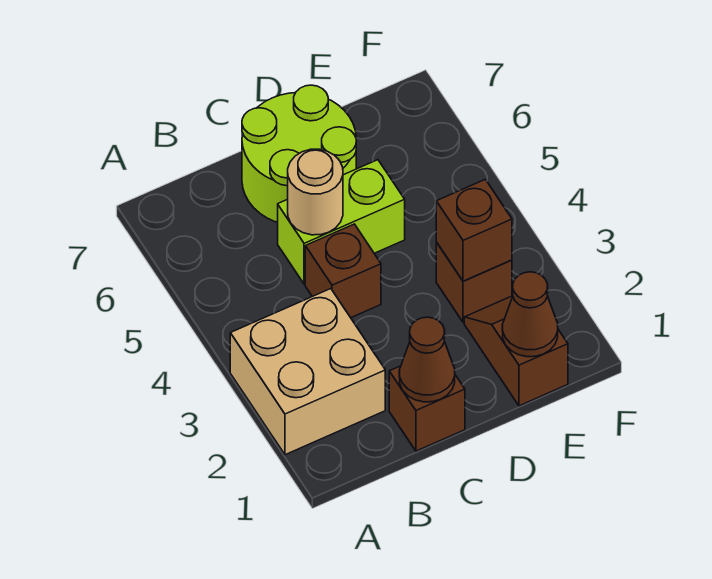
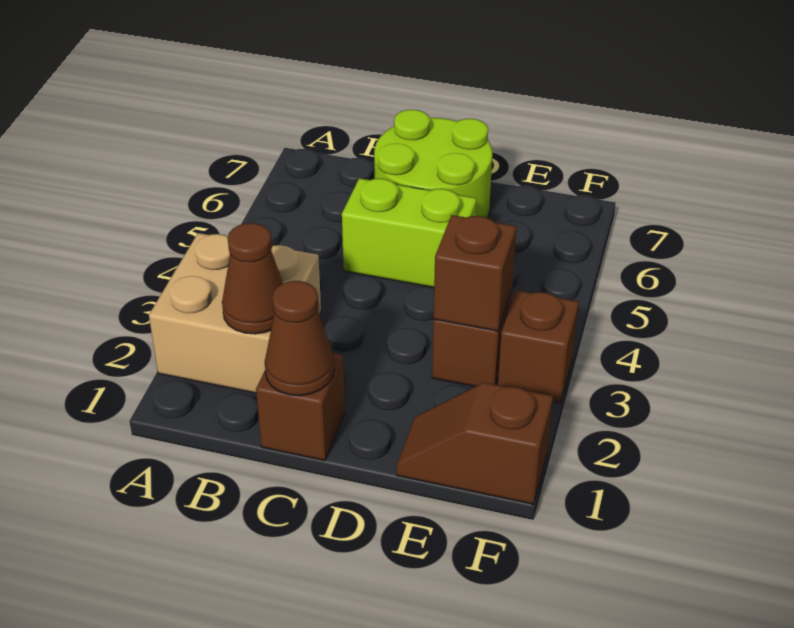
brown 1x1 brick [305,224,381,318] -> brown 1x1 brick moved to [498,290,579,403]
tan 1x1 round brick [288,149,343,235] -> none
brown 1x2 slope [464,296,568,406] -> brown 1x2 slope turned to [397,382,553,504]
brown 1x1 cone [502,272,558,357] -> brown 1x1 cone moved to [222,223,283,334]

